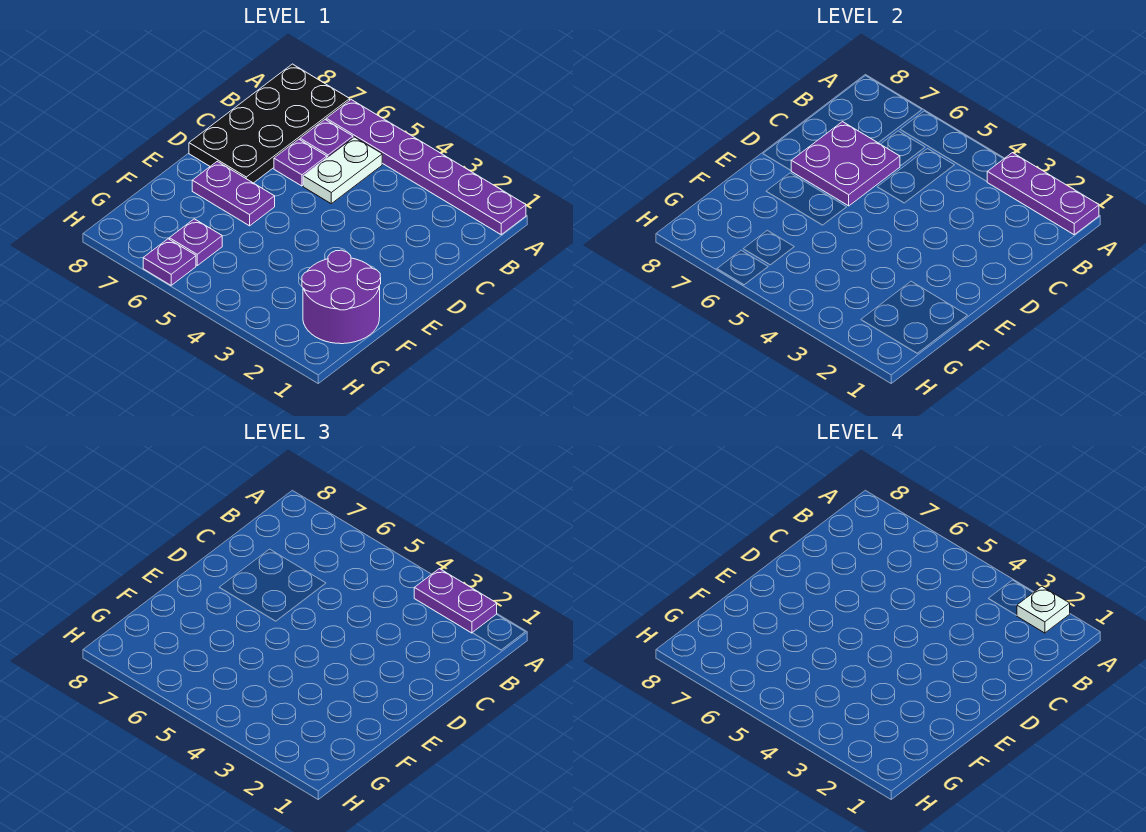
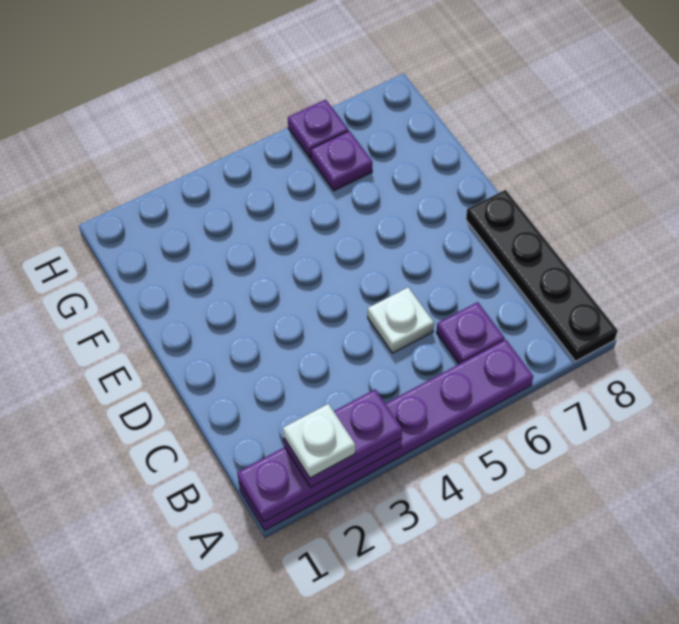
black 2x4 plate [189,64,350,183] -> black 1x4 plate [466,190,618,361]
white 1x2 plate [303,137,382,204] -> white 1x1 plate [368,287,434,353]
purple 1x1 plate [274,139,327,186] -> none
purple 2x2 plate [791,122,900,206] -> none
purple 1x2 plate [192,161,275,226] -> none
purple 2x2 round brick [302,250,381,344] -> none

